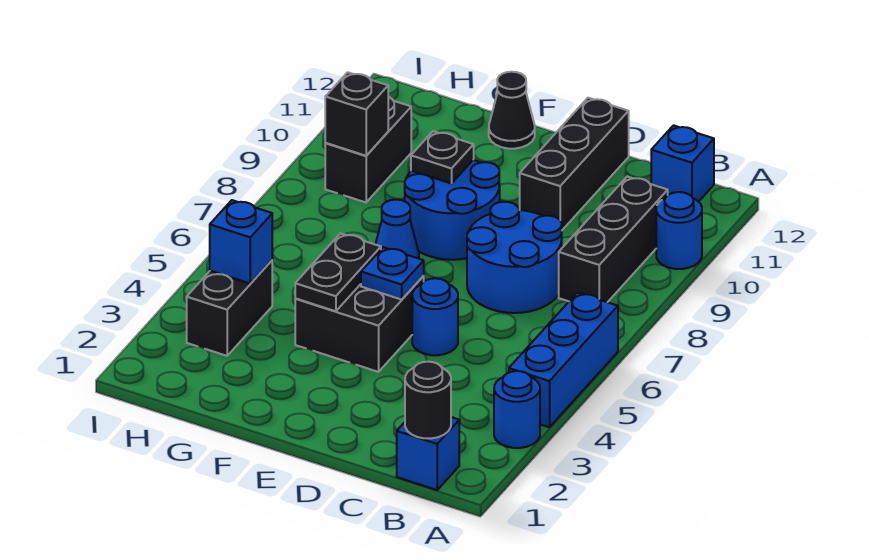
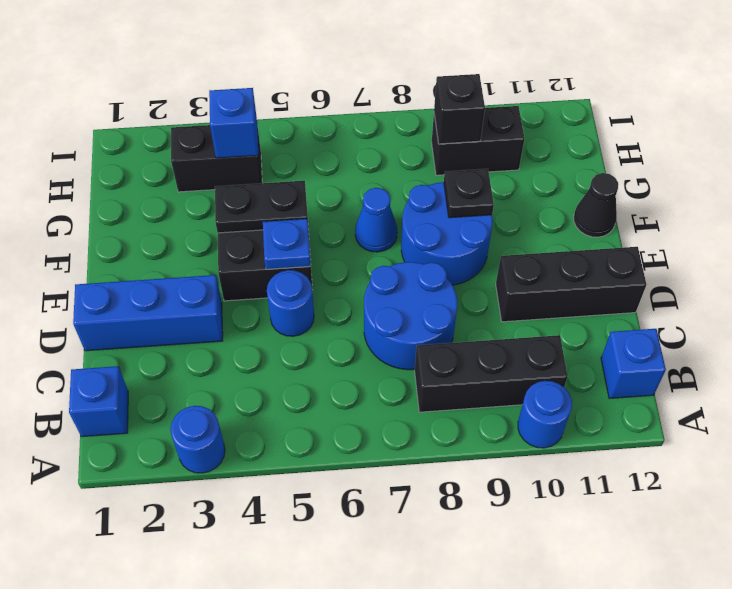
blue 1x3 brick [509,293,618,427] -> blue 1x3 brick moved to [73,275,223,351]
black 1x1 round brick [405,362,451,439] -> none

